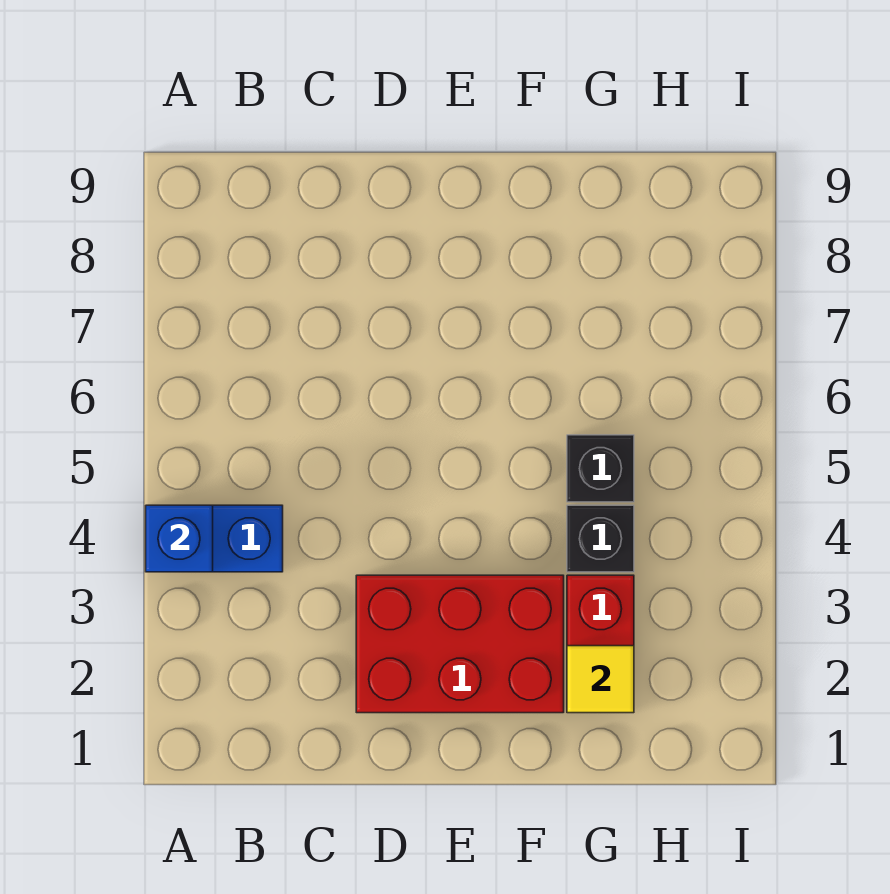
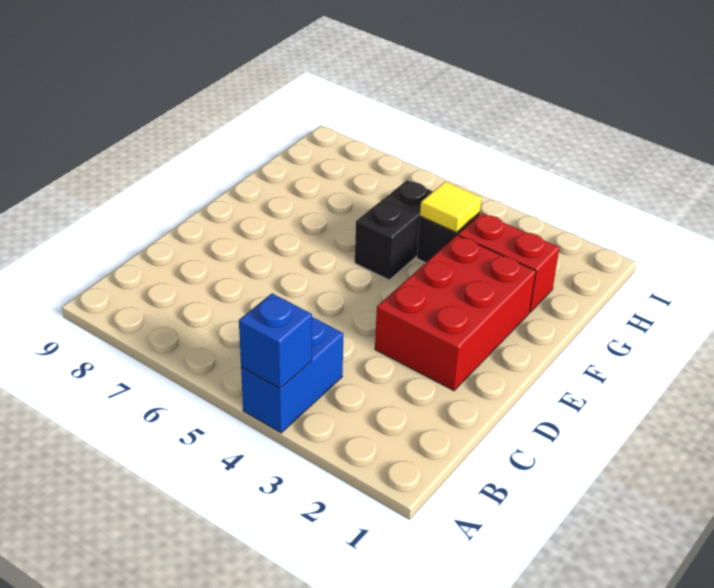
yellow 1x1 tile [567,646,634,713] -> yellow 1x1 tile moved to [420,182,482,232]
black 1x1 brick [567,435,634,502] -> black 1x2 brick [355,180,433,280]

